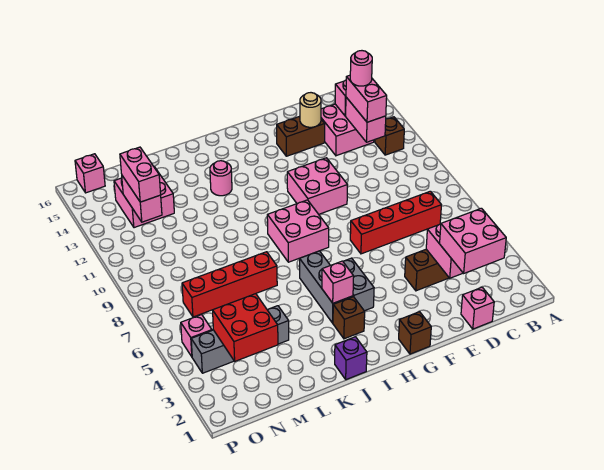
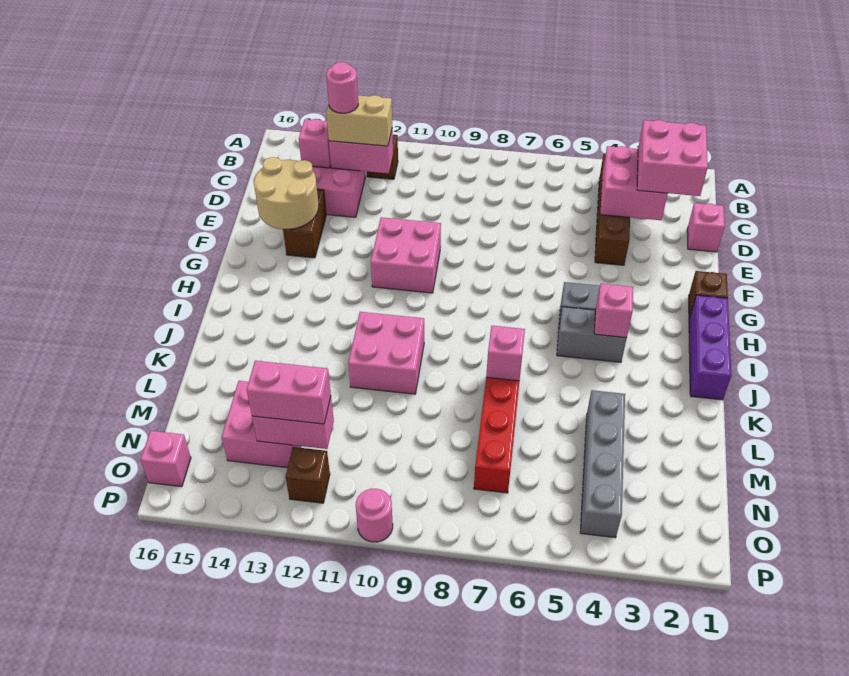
red 1x4 brick [350,191,441,254] -> none
pink 1x2 brick [346,75,387,122] -> tan 1x2 brick [326,95,392,146]
tan 1x1 round brick [300,93,321,127] -> tan 2x2 round brick [254,157,319,229]
pink 2x2 brick [267,200,329,262] -> pink 2x2 brick moved to [348,312,424,394]
brown 1x1 brick [333,297,365,339] -> brown 1x1 brick moved to [286,447,330,503]
grey 1x3 brick [300,251,353,323] -> grey 1x2 brick [557,307,627,362]
purple 1x1 brick [335,337,367,380] -> purple 1x3 brick [689,295,731,400]
pink 1x1 round brick [210,161,232,196] -> pink 1x1 round brick moved to [356,489,393,542]
red 2x2 brick [213,294,278,361] -> none
pink 1x1 brick [181,315,212,356] -> pink 1x1 brick moved to [486,326,525,381]

